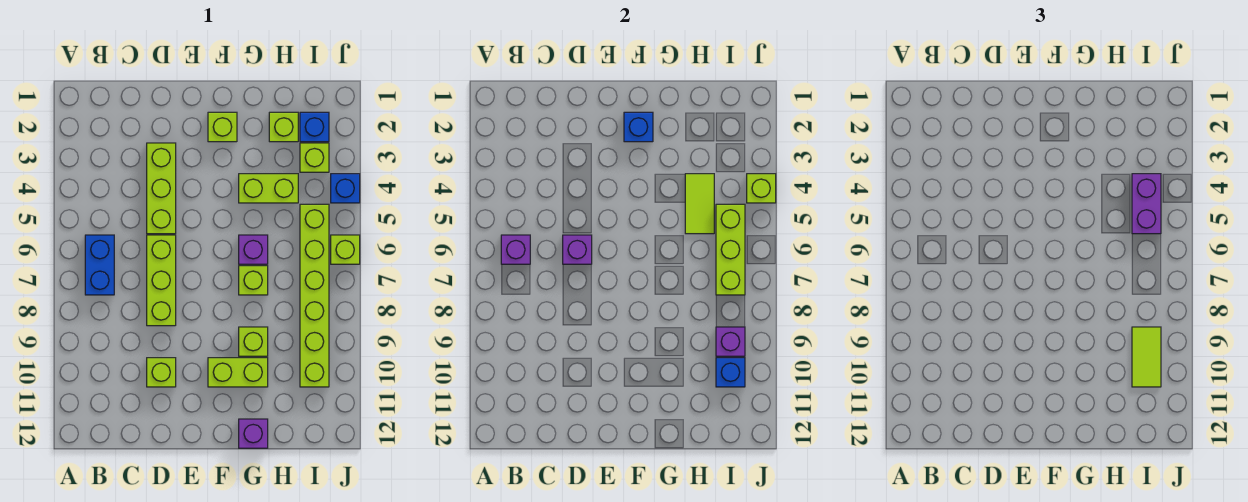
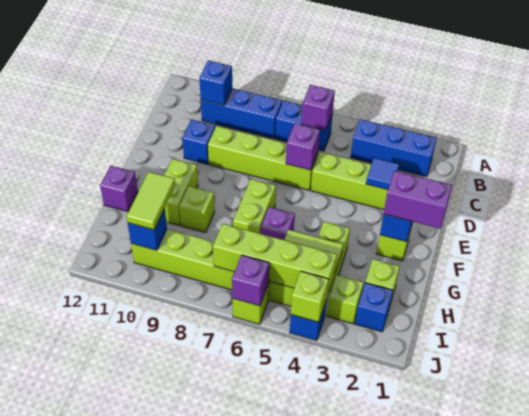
none -> blue 1x3 brick [351,119,437,177]
none -> blue 1x3 brick [201,88,282,138]
none -> blue 1x1 brick [199,60,232,105]
none -> blue 1x1 tile [366,158,399,190]
lime 1x3 brick [147,235,176,326] -> lime 1x4 brick [208,126,318,190]
lime 1x1 brick [147,358,176,387] -> blue 1x1 brick [182,119,215,164]
lime 1x1 brick [239,266,268,295] -> lime 1x2 brick [233,179,276,233]
purple 1x2 brick [1132,174,1161,234] -> purple 1x2 brick moved to [384,171,452,229]
lime 1x3 brick [716,204,745,295] -> lime 1x4 brick [213,224,337,296]
purple 1x1 brick [716,327,745,356] -> purple 1x1 brick moved to [232,255,269,306]
lime 1x2 tile [1132,327,1161,387] -> lime 1x2 tile turned to [127,172,175,230]

